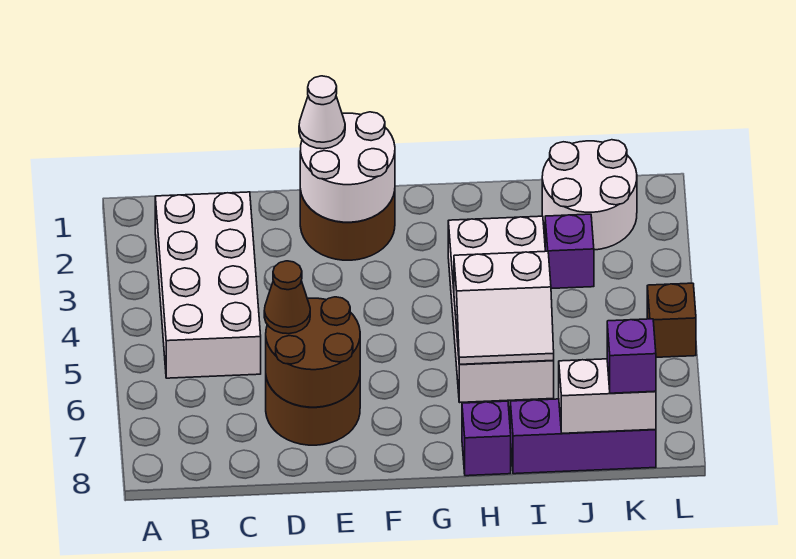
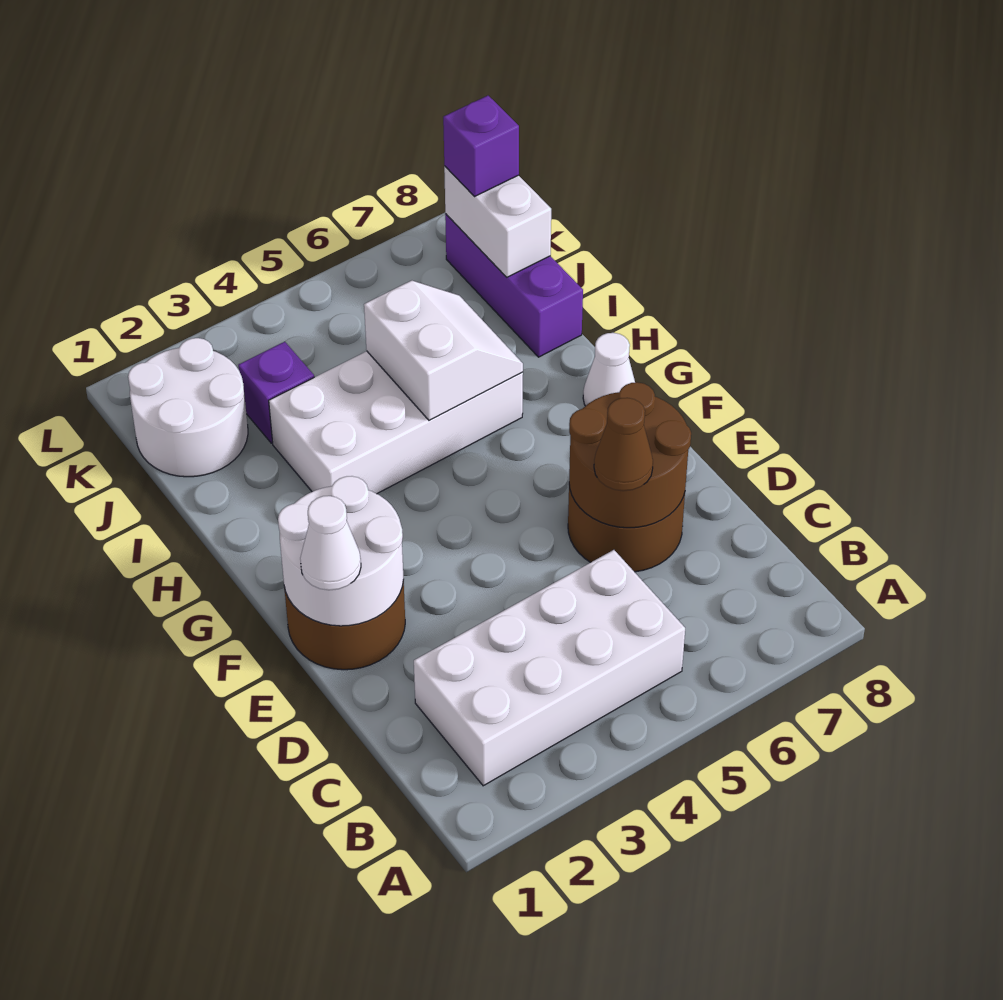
none -> white 1x1 cone [583,333,635,406]
purple 1x1 brick [462,401,511,476] -> none
brown 1x1 brick [647,283,696,357] -> none

